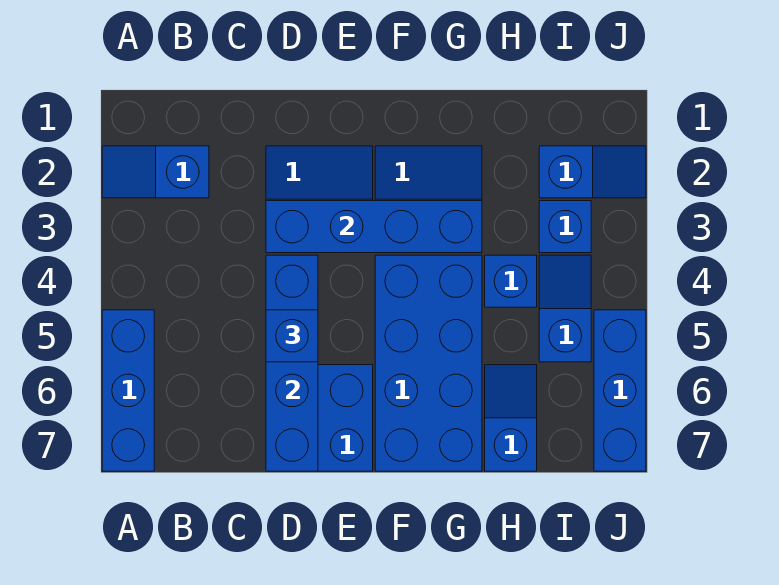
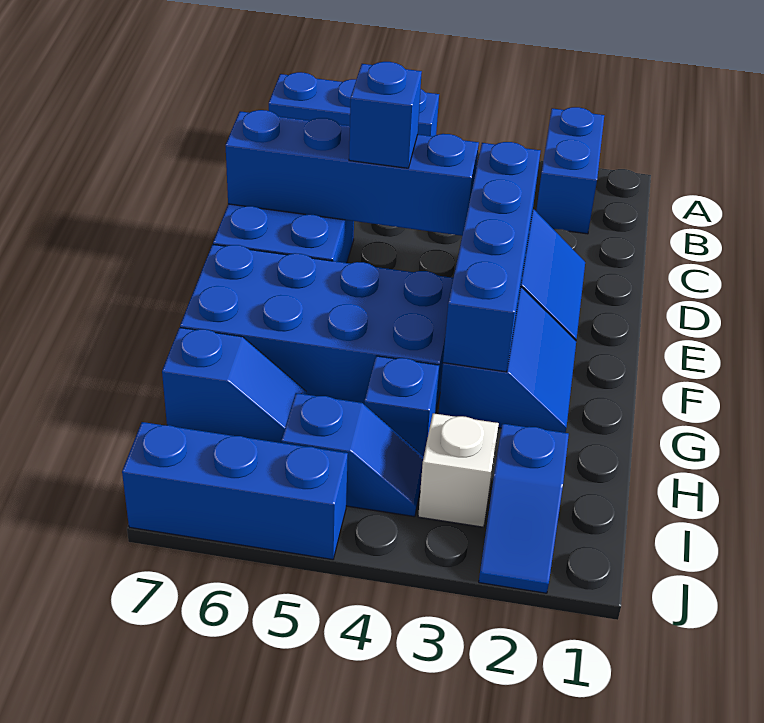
blue 1x2 slope [102,146,209,198] -> blue 1x2 brick [536,107,604,234]
blue 1x1 brick [539,201,591,253] -> white 1x1 brick [418,413,499,527]

